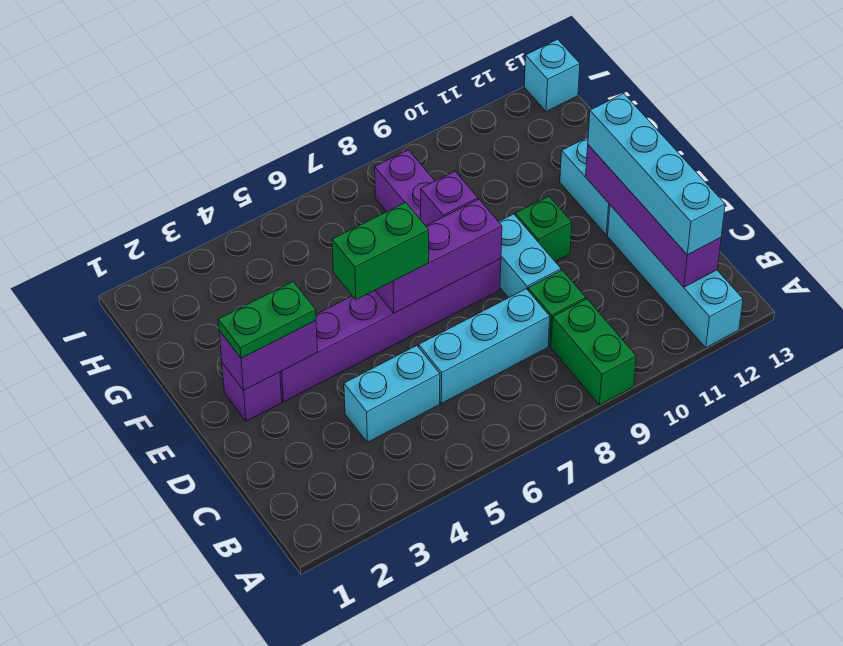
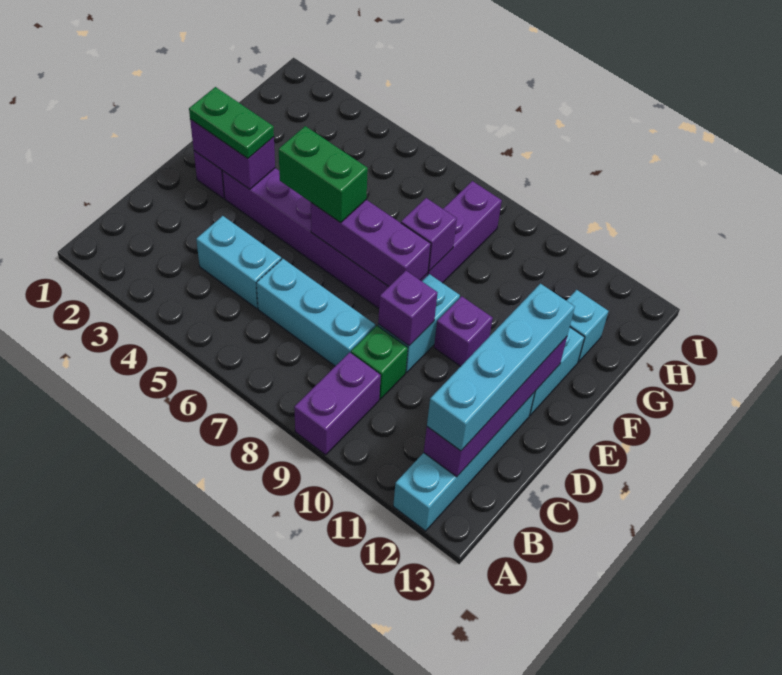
green 1x2 brick [551,299,636,405] -> purple 1x2 brick [294,352,381,455]
none -> purple 1x1 brick [378,271,437,346]
green 1x1 brick [515,196,572,262] -> purple 1x1 brick [434,296,493,366]
cyan 1x1 brick [524,39,580,112] -> cyan 1x1 brick moved to [566,290,608,362]

